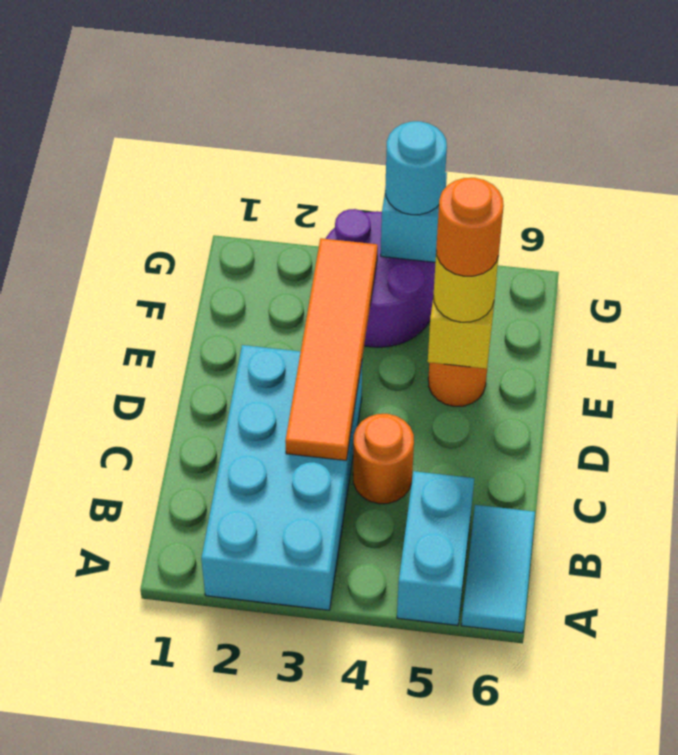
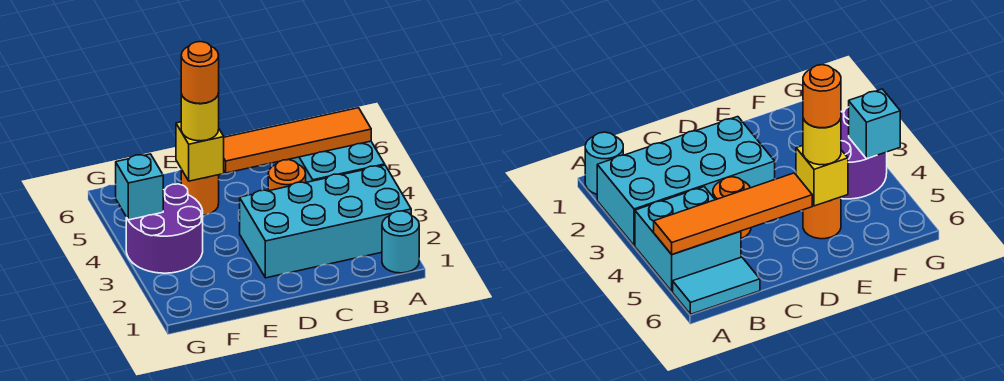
cyan 1x2 brick [397,471,474,625] -> cyan 2x2 brick [288,141,385,182]
orange 1x4 tile [285,238,378,461] -> orange 1x4 tile moved to [224,108,371,173]
cyan 1x1 round brick [385,121,447,215] -> cyan 1x1 round brick moved to [382,211,419,273]

